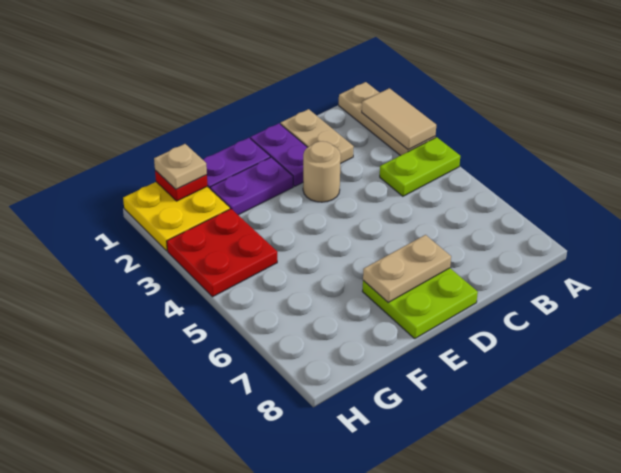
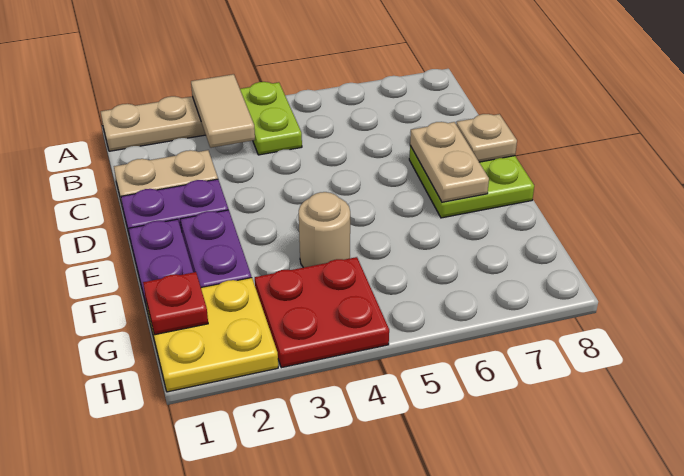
tan 1x2 tile [362,88,436,150] -> tan 1x2 tile turned to [191,74,255,148]
tan 1x1 round brick [303,141,341,202] -> tan 1x1 round brick moved to [299,192,350,268]
tan 1x1 plate [154,144,207,189] -> tan 1x1 plate moved to [456,114,517,162]

